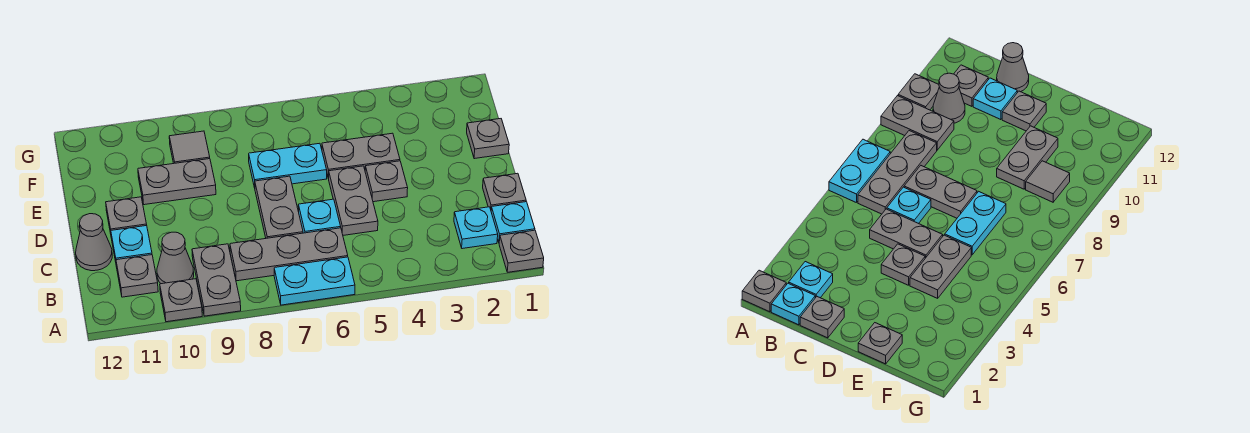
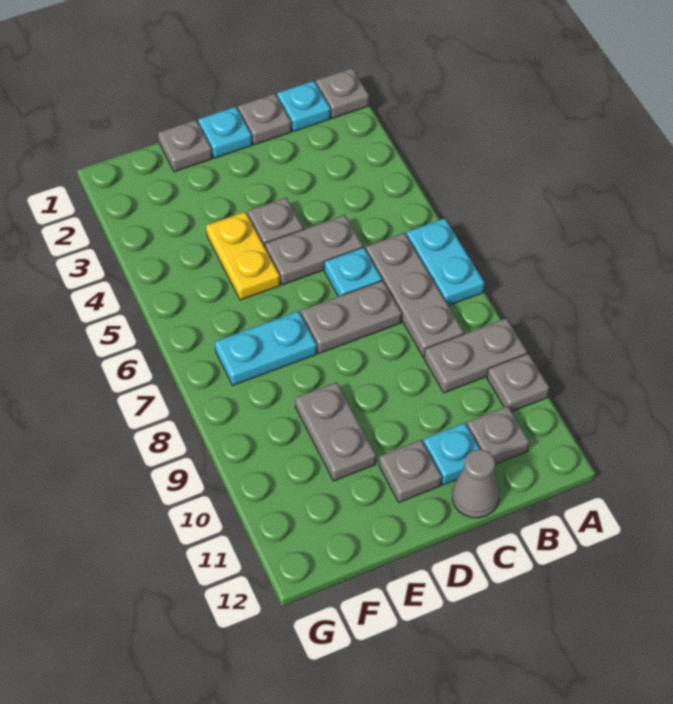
cyan 1x1 plate [454,207,498,249] -> cyan 1x1 plate moved to [198,107,252,158]
grey 1x1 cone [157,232,194,284] -> none
grey 1x2 plate [322,133,400,179] -> yellow 1x2 plate [206,212,280,300]
cyan 1x2 plate [249,143,327,188] -> cyan 1x2 plate turned to [215,311,317,385]
grey 1x1 tile [169,131,210,163] -> none

